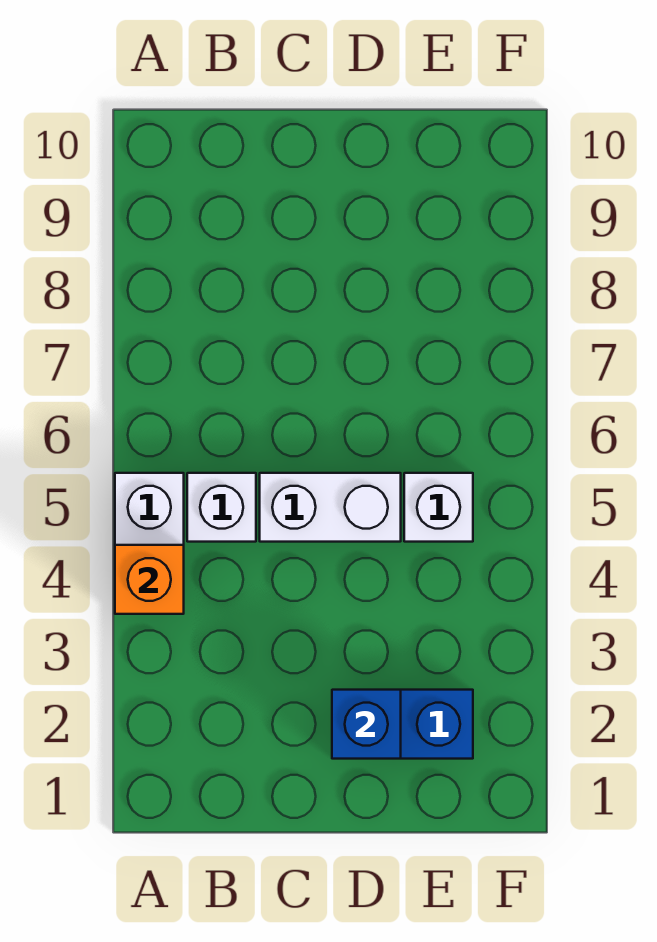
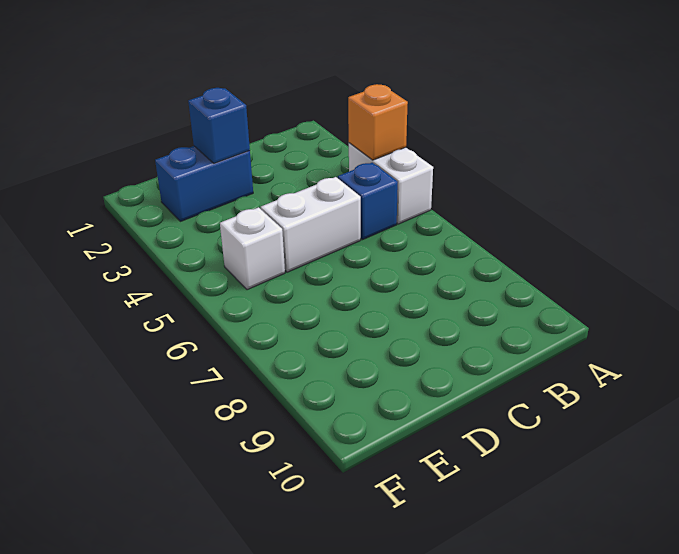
white 1x1 brick [187,473,256,542] -> blue 1x1 brick [338,163,398,239]

